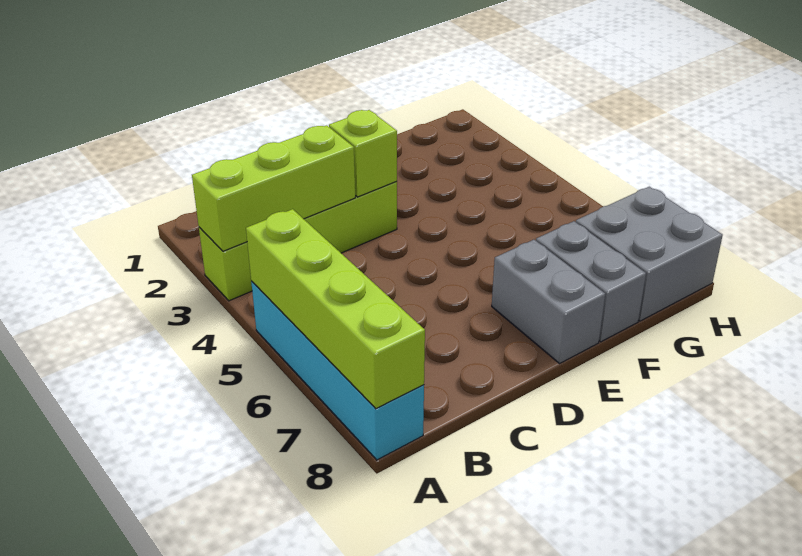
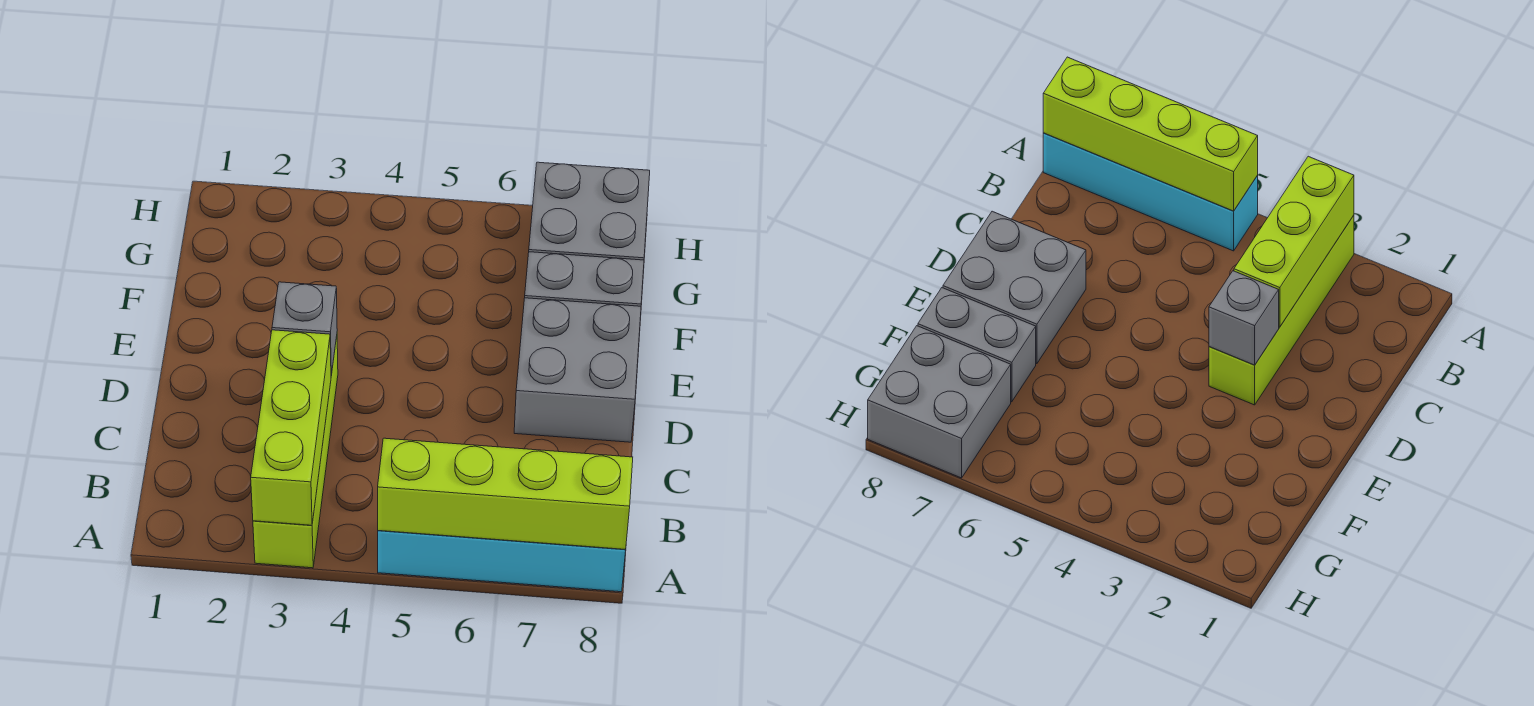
lime 1x1 brick [329,110,397,197] -> grey 1x1 brick [272,282,337,375]
grey 1x2 brick [492,240,605,363] -> grey 2x2 brick [514,298,641,442]

